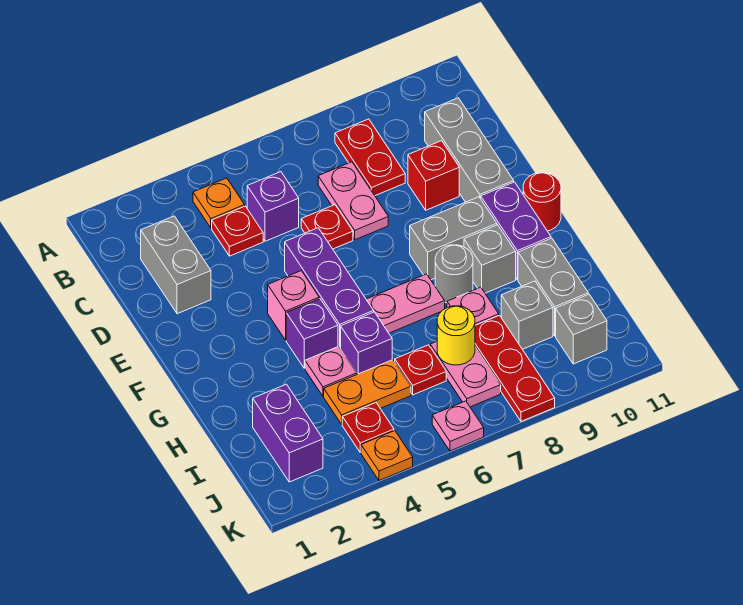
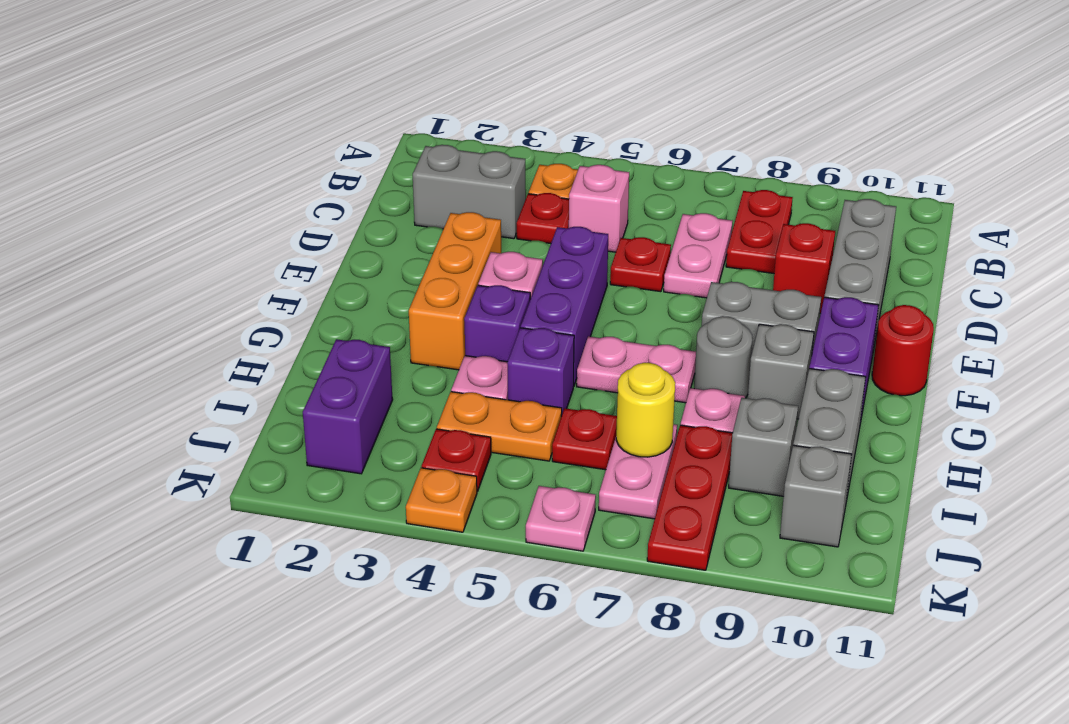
grey 1x2 brick [141,216,211,314] -> grey 1x2 brick turned to [413,145,526,239]
purple 1x1 brick [247,172,299,241] -> pink 1x1 brick [569,165,629,252]
none -> orange 1x3 brick [409,212,501,370]

